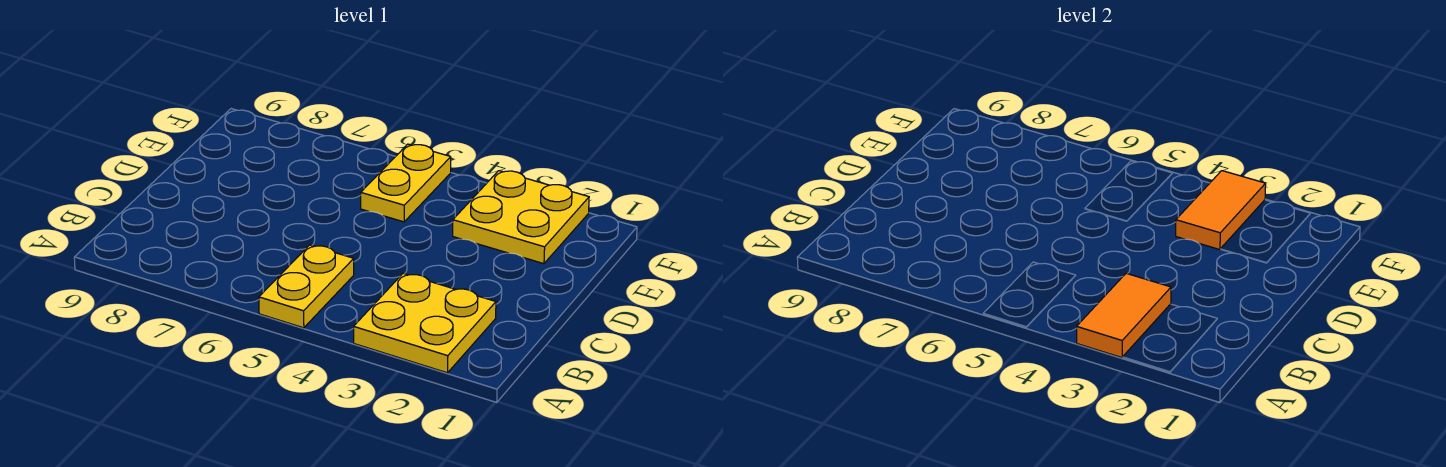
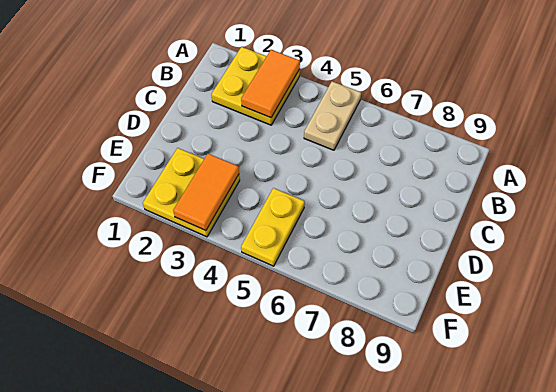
yellow 1x2 plate [259,245,354,328] -> tan 1x2 plate [304,81,361,150]

